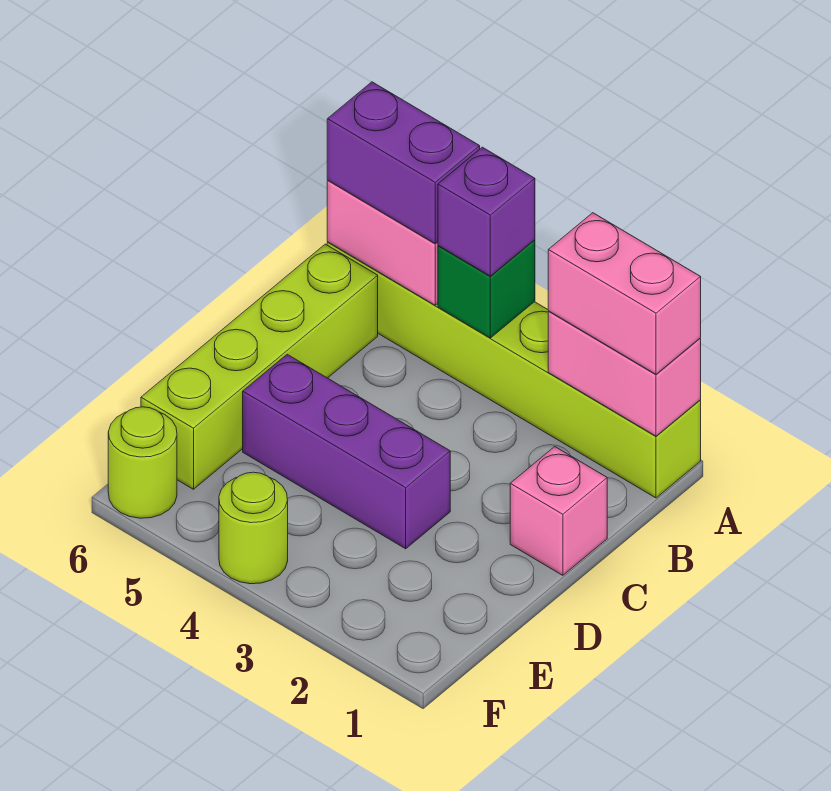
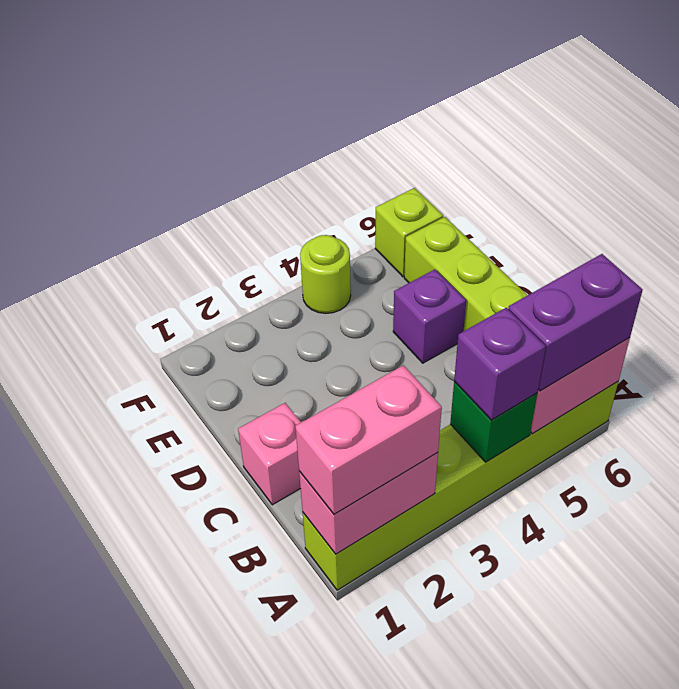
purple 1x3 brick [243,354,450,549] -> purple 1x1 brick [393,269,466,363]
lime 1x1 round brick [108,407,177,518] -> lime 1x1 brick [375,188,443,277]

